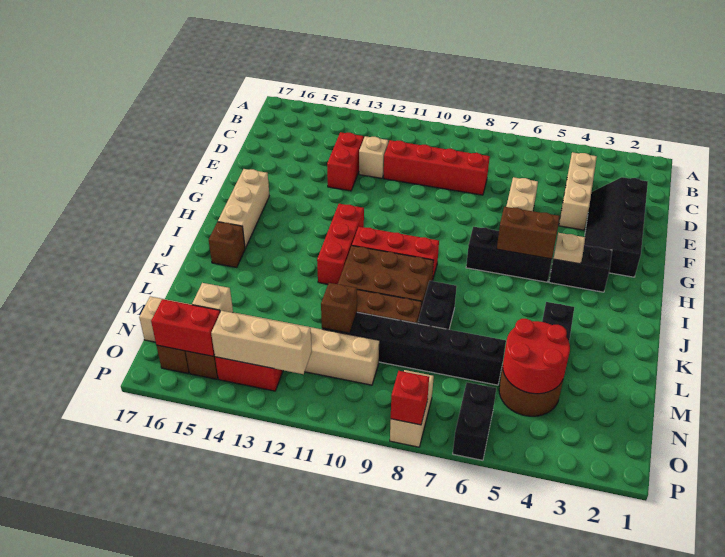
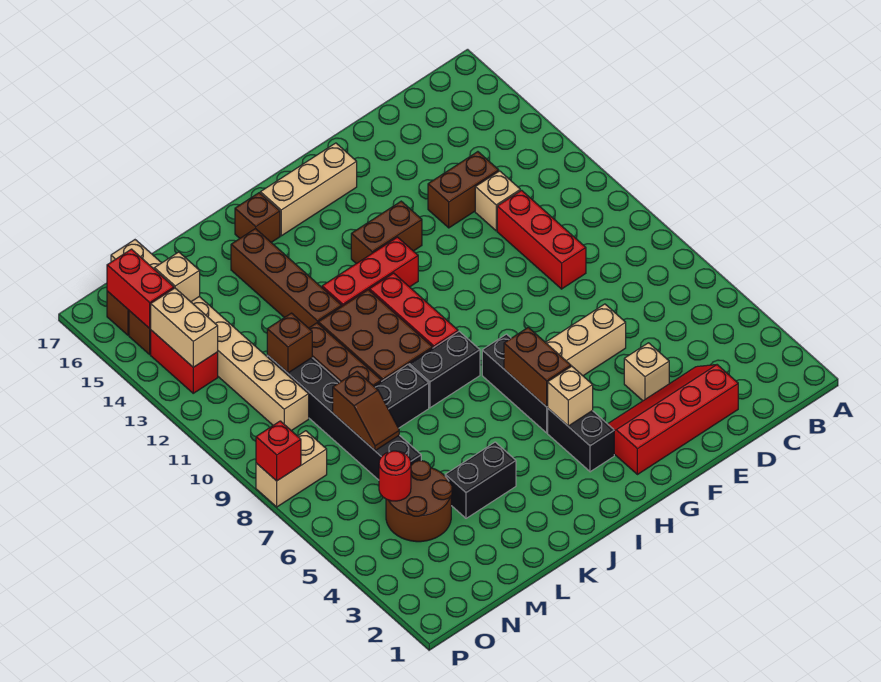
tan 1x3 brick [559,152,597,230] -> tan 1x1 brick [624,343,669,401]
black 2x4 slope [584,177,648,277] -> red 2x4 slope [608,365,738,475]
red 1x4 brick [384,140,490,195] -> red 1x3 brick [497,190,586,289]
red 1x2 brick [327,132,364,191] -> brown 1x2 brick [428,152,499,228]
none -> brown 1x2 brick [351,201,422,264]
tan 1x1 plate [553,233,585,264] -> tan 1x1 brick [548,366,593,426]
none -> brown 1x4 brick [231,228,342,328]
red 2x2 round brick [503,319,570,394] -> red 1x1 round brick [379,451,411,501]
none -> brown 1x2 slope [333,372,399,451]
black 1x2 brick [453,382,496,460] -> black 1x2 brick moved to [409,332,480,408]
tan 1x3 brick [211,311,312,374] -> tan 1x2 brick [151,288,218,367]

